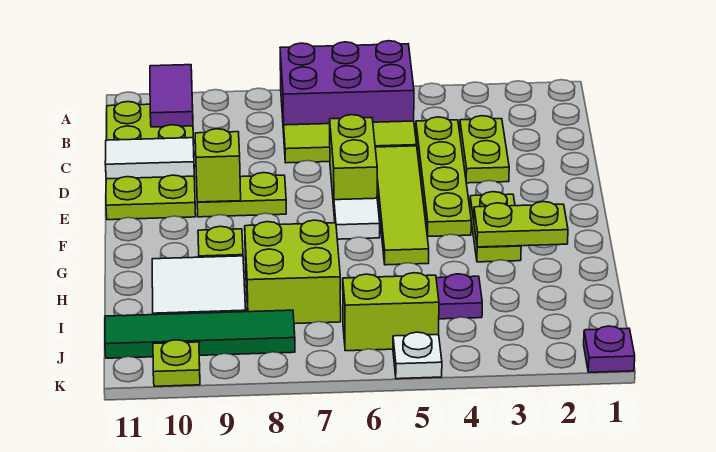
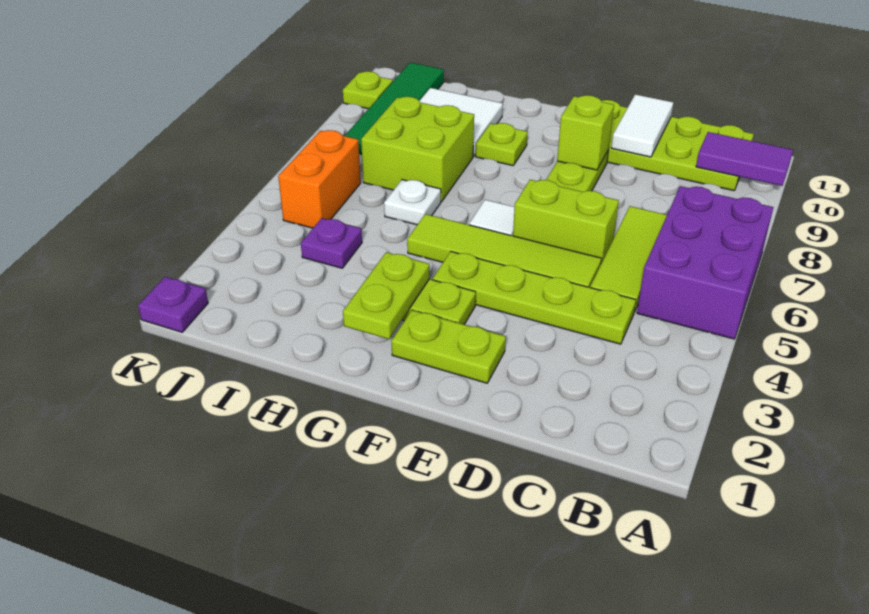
lime 1x2 plate [460,116,509,183] -> lime 1x2 plate moved to [391,310,506,383]
lime 1x2 brick [343,273,439,351] -> orange 1x2 brick [278,130,361,228]
white 1x1 plate [393,332,442,379] -> white 1x1 plate moved to [384,180,441,225]

